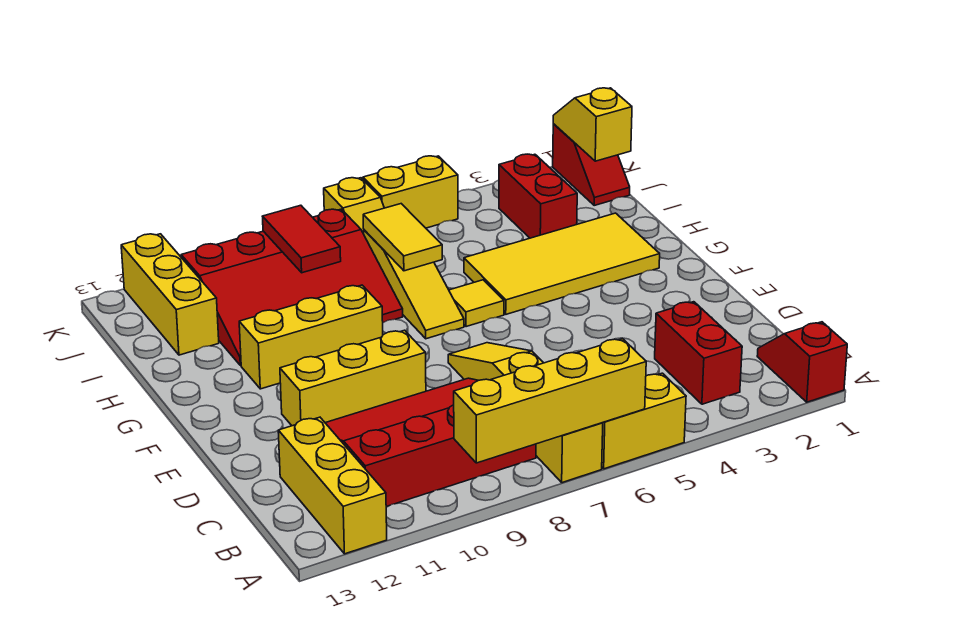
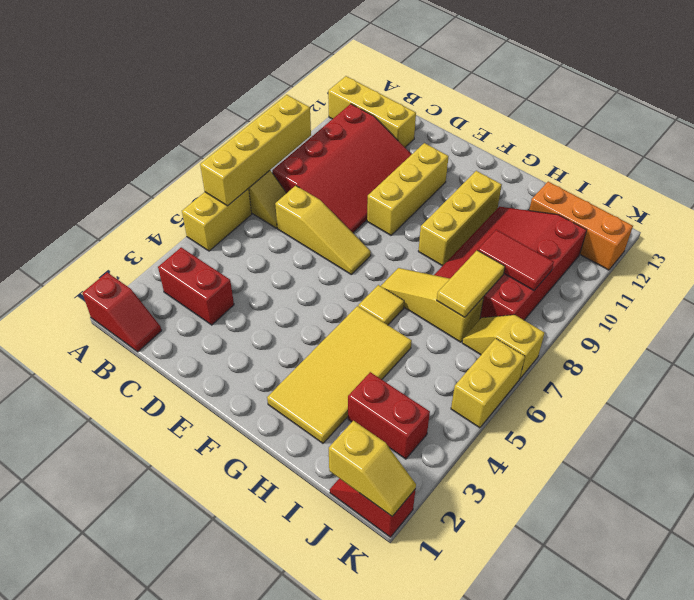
yellow 1x2 tile [363,204,442,271] -> yellow 1x2 tile turned to [437,250,505,317]
yellow 1x3 brick [121,234,219,355] -> orange 1x3 brick [529,182,633,270]

